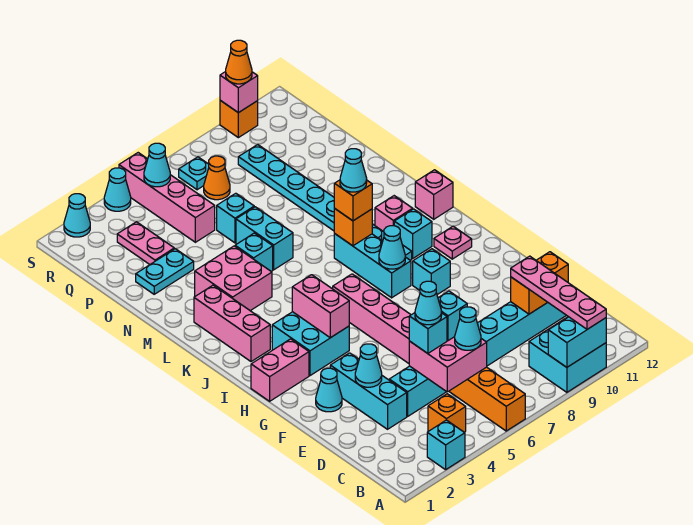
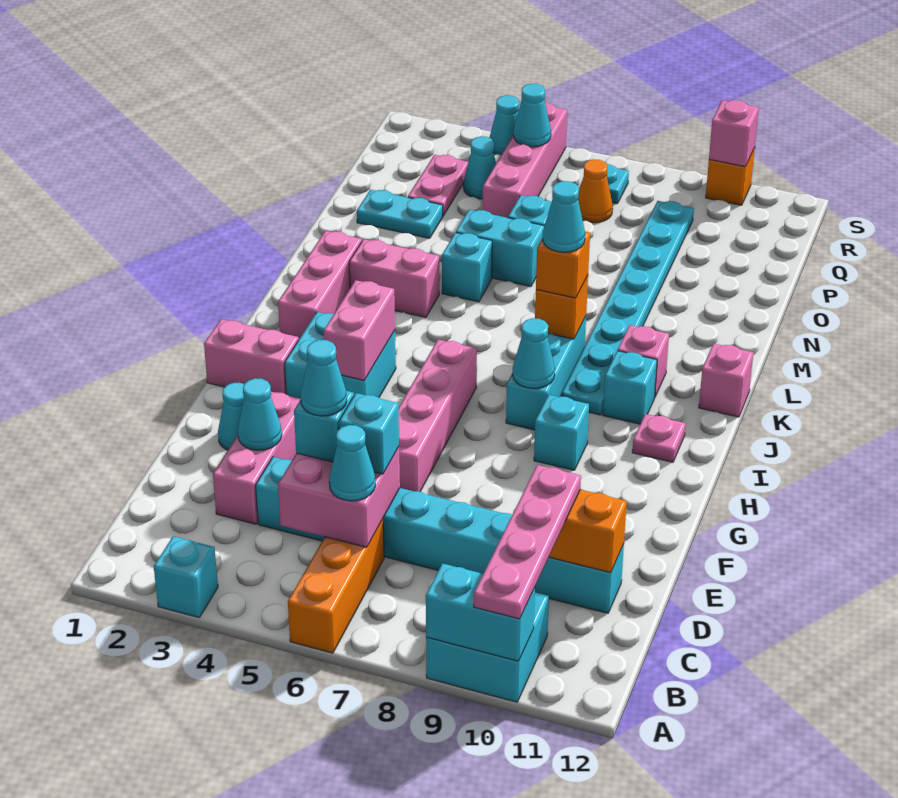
orange 1x1 brick [428,394,466,432] -> none
cyan 1x3 brick [330,353,407,429] -> pink 1x3 brick [213,392,301,524]
pink 2x2 brick [195,246,272,311] -> pink 1x2 brick [349,239,439,317]
cyan 1x2 brick [236,207,293,270] -> cyan 1x2 brick turned to [456,210,544,287]
cyan 1x1 cone [64,194,90,237] -> cyan 1x1 cone moved to [463,137,496,199]
orange 1x1 cone [226,40,252,84] -> none

